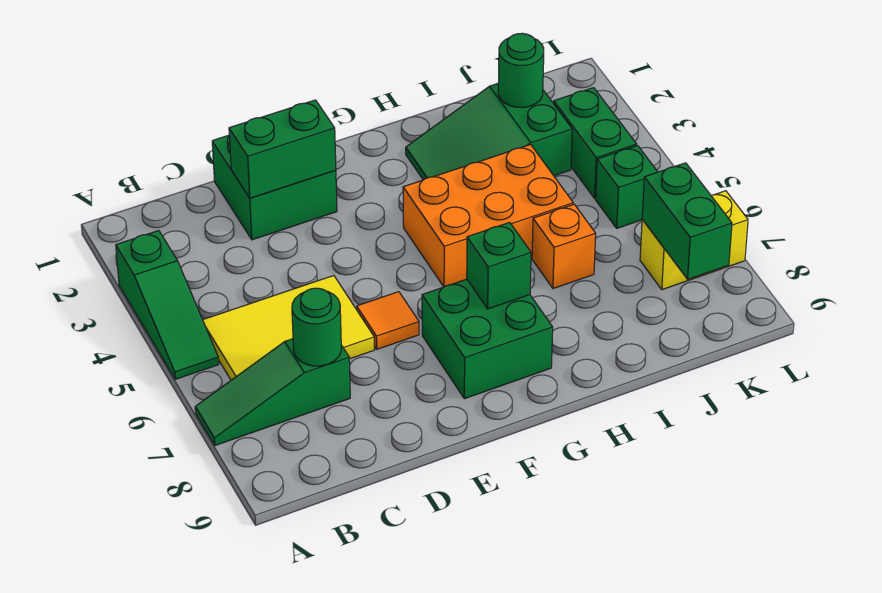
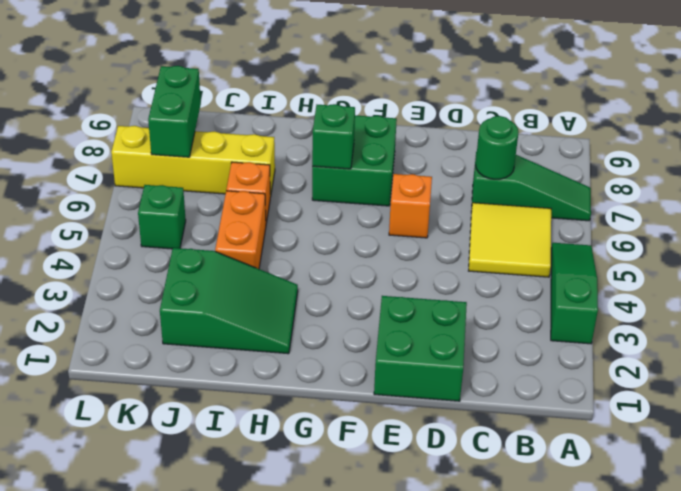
yellow 2x3 tile [203,276,375,380] -> yellow 2x2 tile [469,203,551,277]
green 1x2 brick [229,100,336,198] -> none
orange 1x1 tile [357,292,419,349] -> orange 1x1 brick [389,174,432,238]
orange 2x3 brick [403,145,573,287] -> orange 1x2 brick [215,191,266,269]
green 1x1 round brick [498,33,544,108] -> none
green 1x2 brick [554,88,637,198] -> none
yellow 1x2 brick [640,191,748,290] -> yellow 1x4 brick [111,126,275,197]

